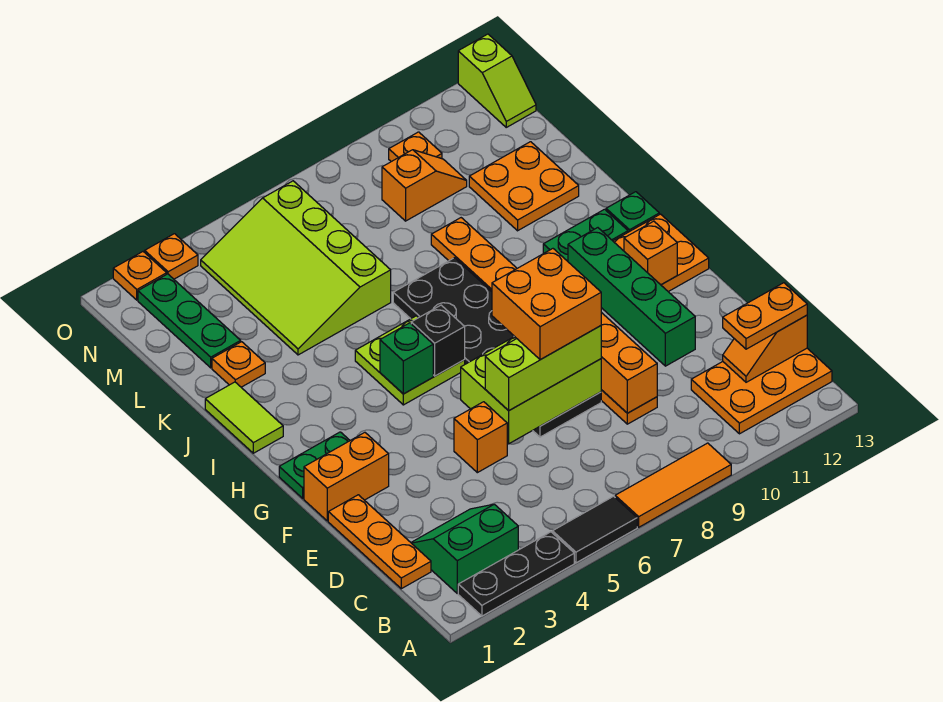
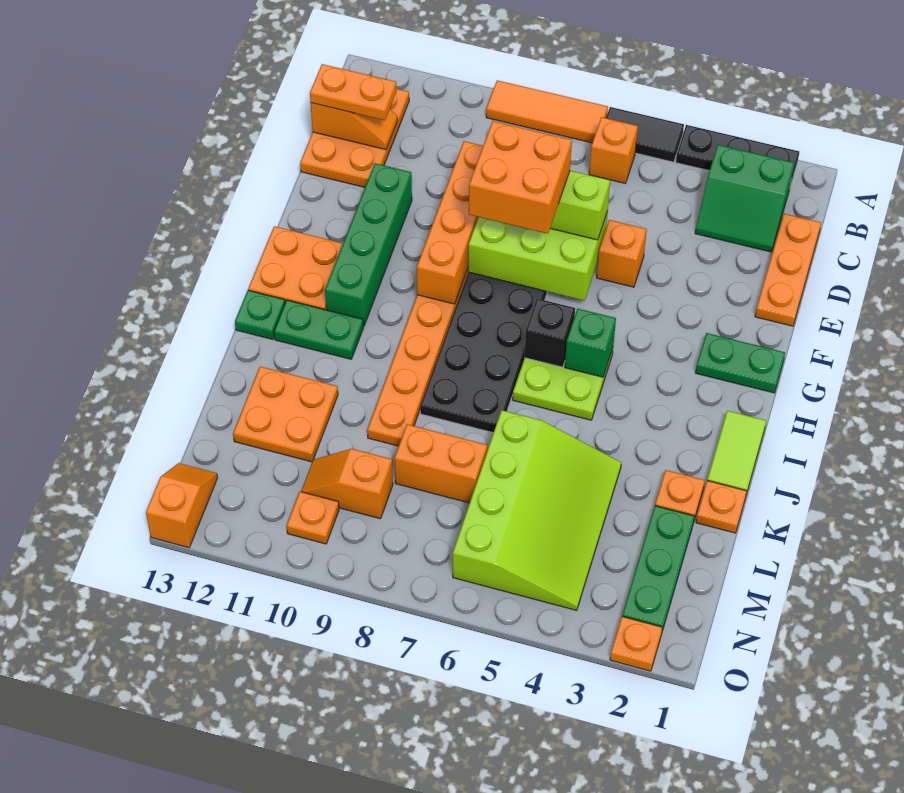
orange 2x3 plate [691,348,832,434] -> orange 2x3 plate turned to [300,89,409,187]
orange 1x2 brick [304,433,389,521] -> orange 1x2 brick moved to [395,424,487,503]
orange 1x1 brick [624,221,677,285] -> orange 1x1 brick moved to [589,117,638,183]
lime 1x2 slope [458,34,536,127] -> orange 1x2 slope [146,463,218,548]
orange 1x1 plate [145,234,198,279] -> orange 1x1 plate moved to [696,481,747,533]

